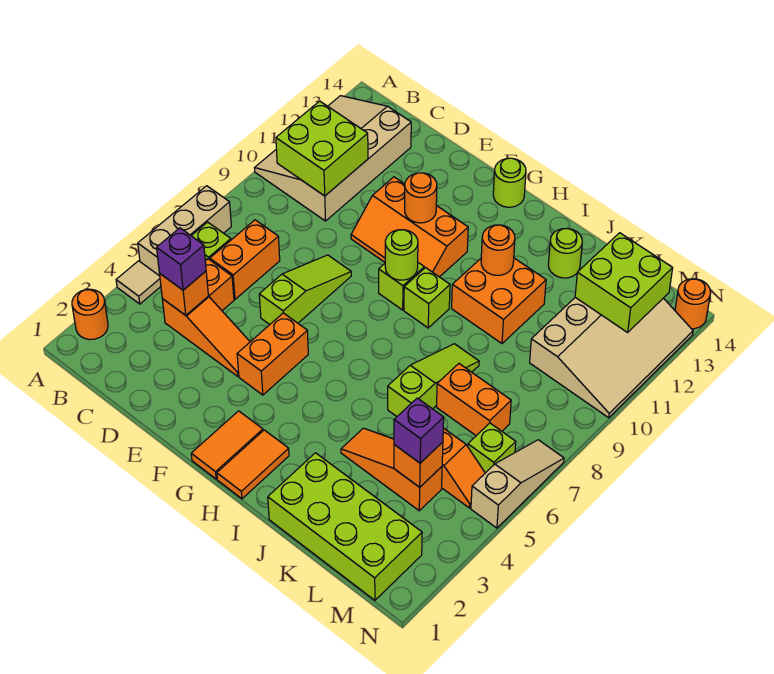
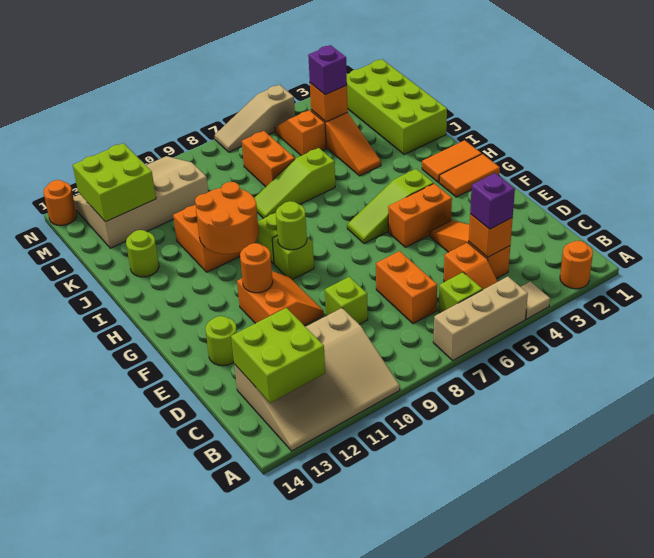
lime 2x2 brick [276,101,368,196] -> lime 2x2 brick moved to [231,308,325,403]
orange 1x2 brick [210,220,280,299] -> orange 1x2 brick turned to [376,251,437,324]
lime 1x3 slope [259,255,351,325] -> lime 1x3 slope moved to [347,169,433,243]
orange 2x3 slope [351,177,468,277] -> orange 2x2 slope [237,271,324,326]
lime 1x1 round brick [493,158,526,207] -> lime 1x1 round brick moved to [205,316,237,366]
orange 1x1 round brick [481,225,515,275] -> orange 2x2 round brick [195,182,259,254]
lime 1x1 brick [468,423,516,473] -> lime 1x1 brick moved to [325,277,368,324]

